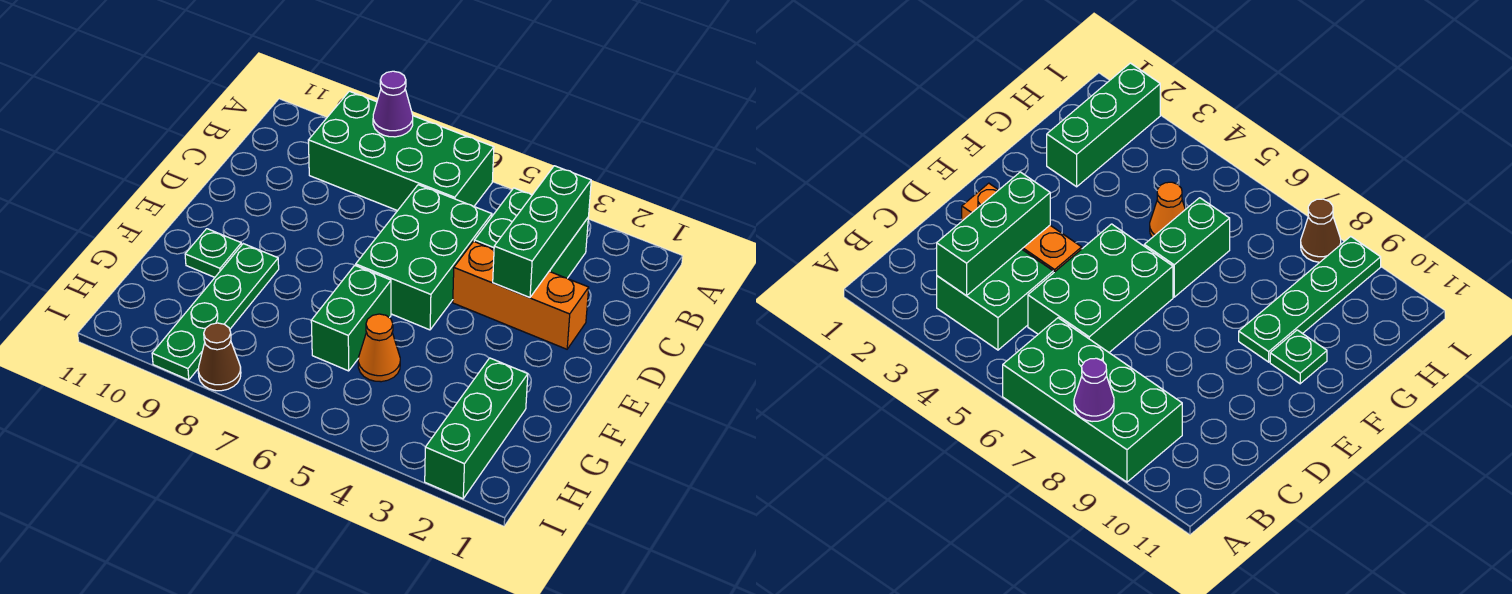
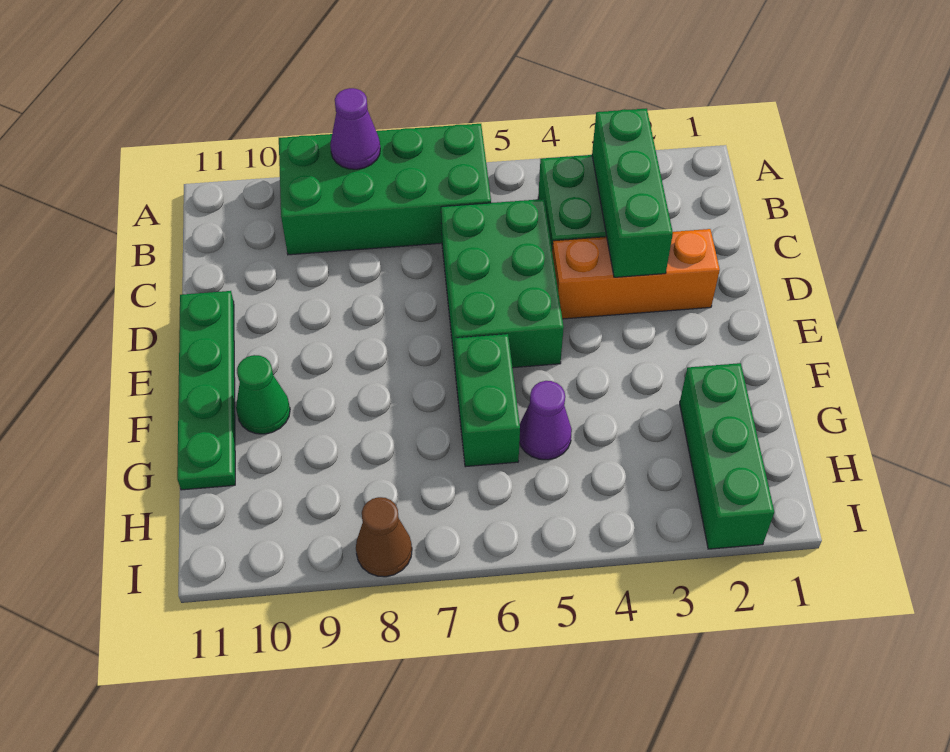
green 1x4 plate [152,244,279,380] -> green 1x4 plate moved to [177,291,235,490]
green 1x1 plate [185,229,241,277] -> green 1x1 cone [236,355,290,434]
orange 1x1 cone [358,314,400,382] -> purple 1x1 cone [519,381,572,460]

